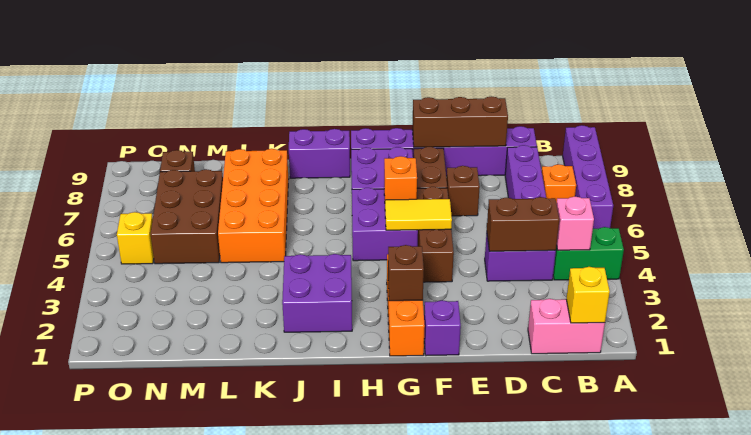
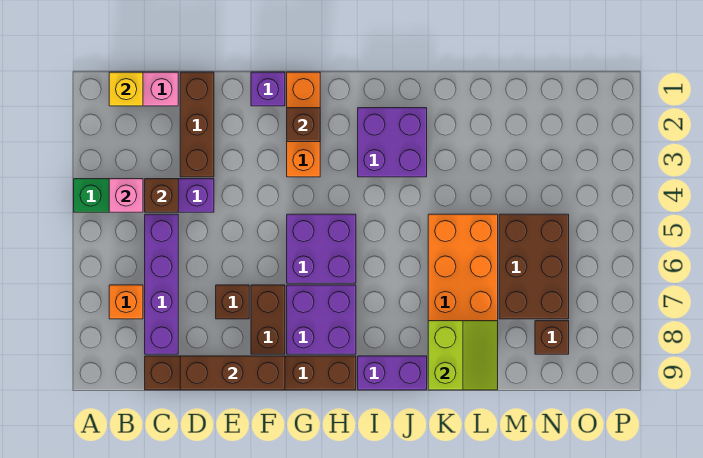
purple 1x4 brick [563,125,613,229] -> none
brown 1x2 brick [487,197,559,251] -> brown 1x1 brick [145,179,178,212]
purple 1x6 brick [351,126,537,176] -> brown 1x6 brick [145,356,356,390]
brown 1x3 brick [417,187,454,282] -> brown 1x3 brick moved to [180,72,214,177]
yellow 1x2 tile [385,199,452,230] -> none
orange 1x1 brick [384,156,417,200] -> none
none -> lime 2x2 slope [428,321,498,390]
yellow 1x1 brick [117,212,154,264] -> none

